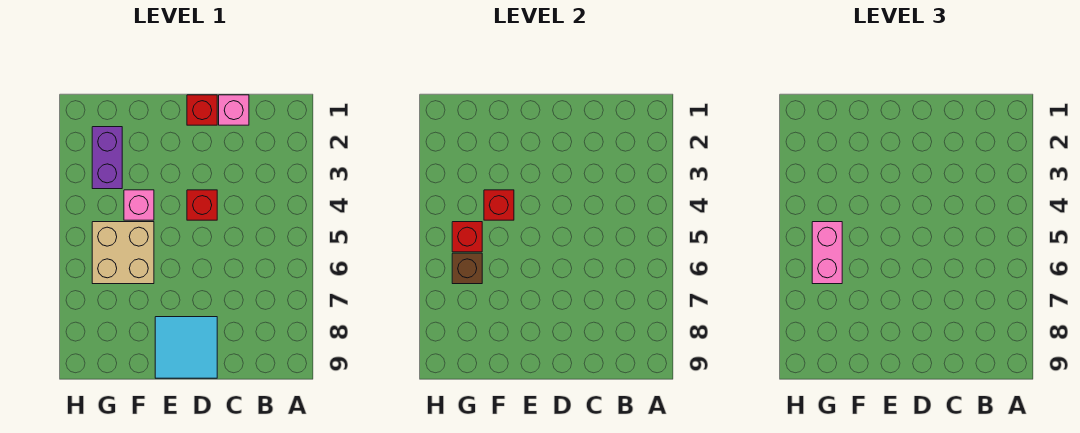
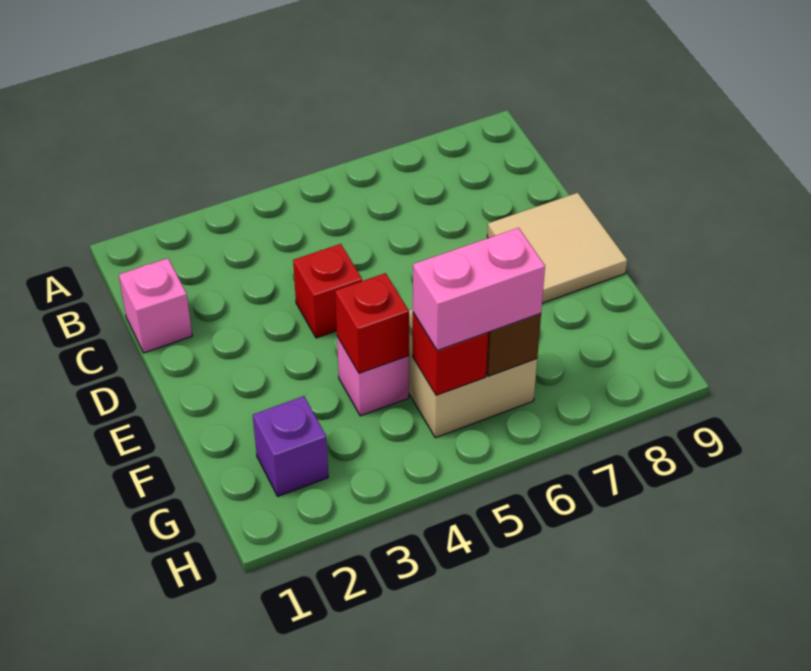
red 1x1 brick [187,95,217,125] -> none
cyan 2x2 tile [155,317,217,378] -> tan 2x2 tile [487,193,627,303]
purple 1x2 brick [92,127,122,189] -> purple 1x1 brick [253,396,328,496]

